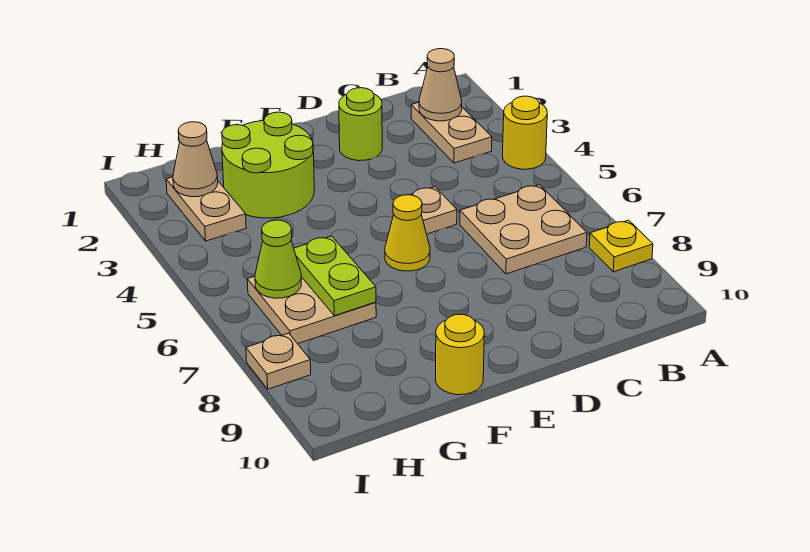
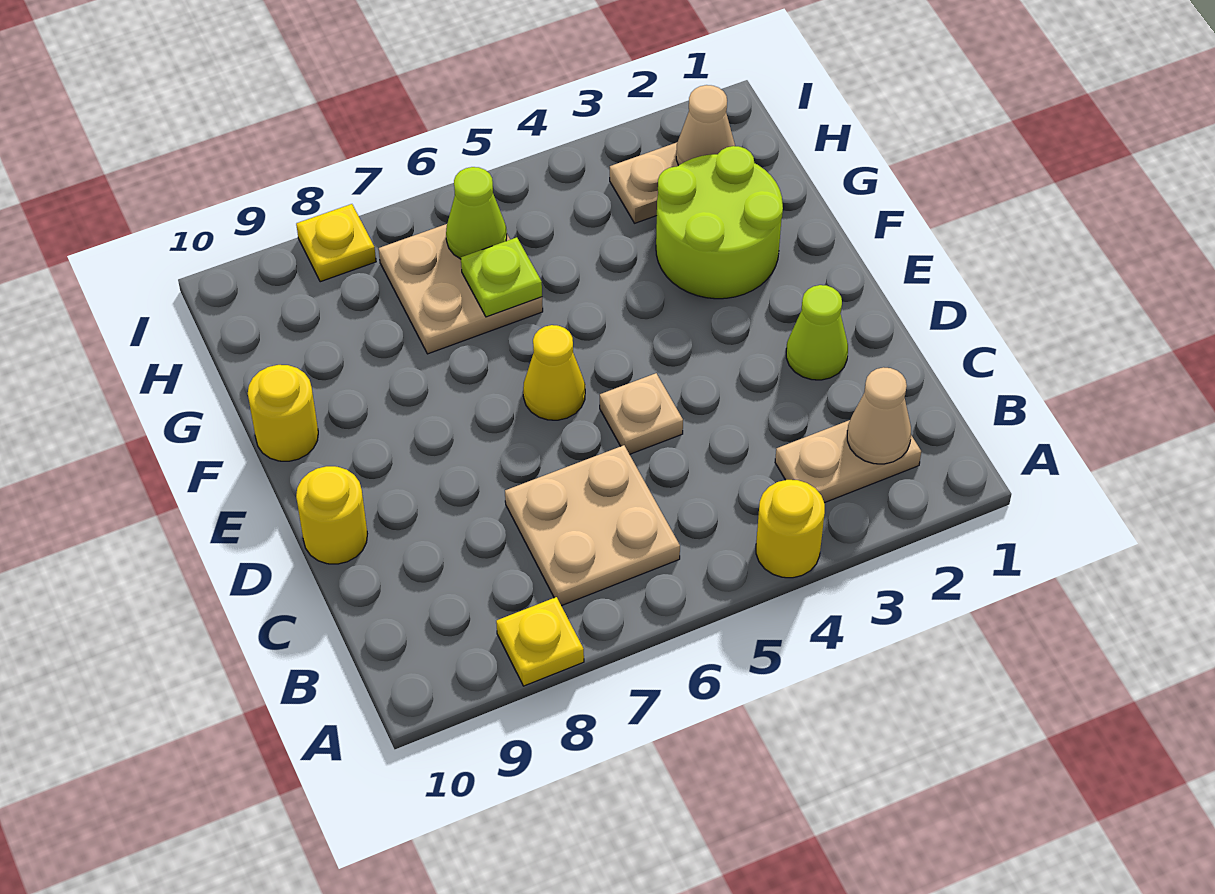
lime 1x1 round brick [339,88,382,161] -> lime 1x1 cone [786,285,848,380]
none -> yellow 1x1 round brick [296,466,367,564]
lime 1x2 plate [294,236,376,316] -> lime 1x1 plate [461,237,542,317]
tan 1x1 plate [246,333,311,389] -> yellow 1x1 plate [296,204,376,282]

